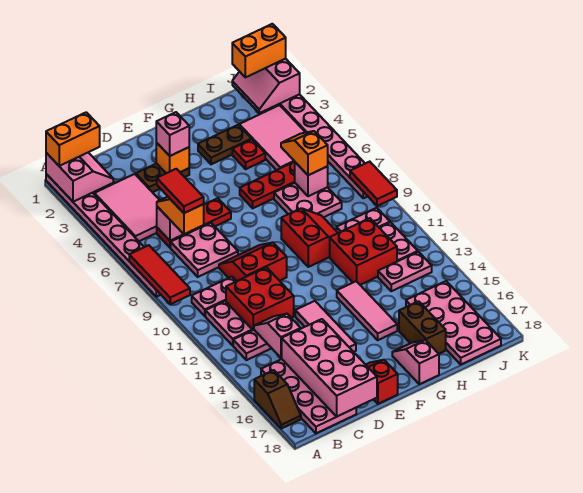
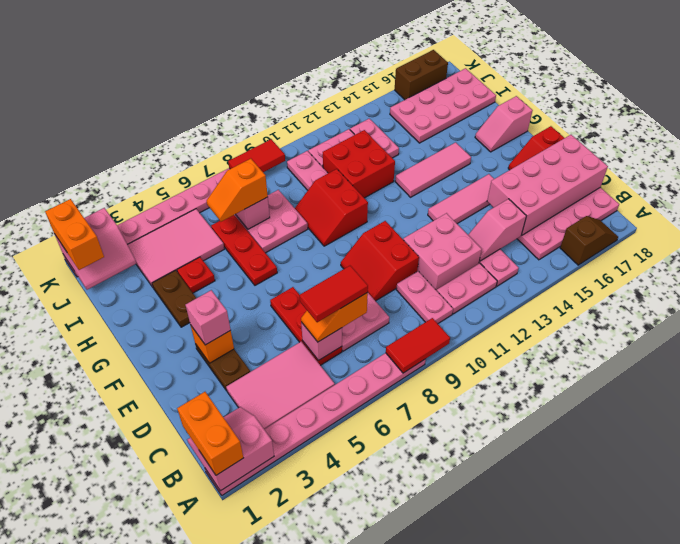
red 1x3 tile [129,245,190,304] -> red 1x2 tile [386,318,450,373]
red 2x2 brick [226,267,294,330] -> pink 2x2 brick [403,213,482,291]
red 2x2 slope [281,208,338,267] -> red 2x2 slope turned to [295,169,368,246]
brown 1x2 brick [399,301,446,354] -> brown 1x2 brick moved to [395,50,448,100]

